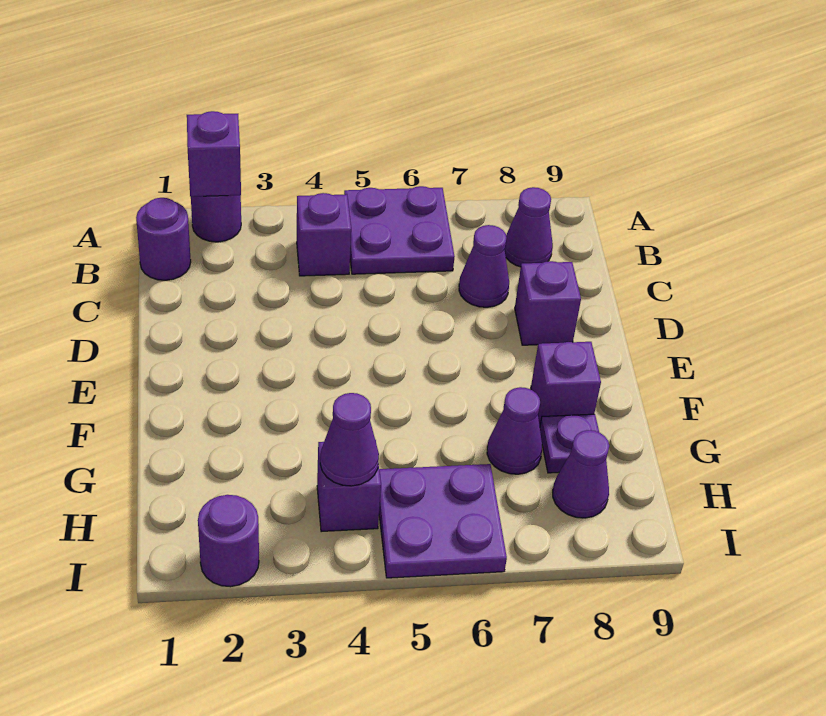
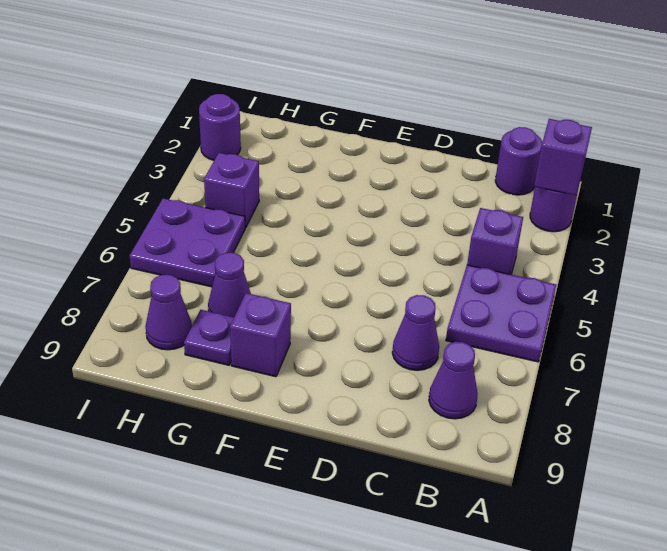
purple 1x1 brick [515,261,581,345] -> none
purple 1x1 cone [320,393,379,486] -> none

